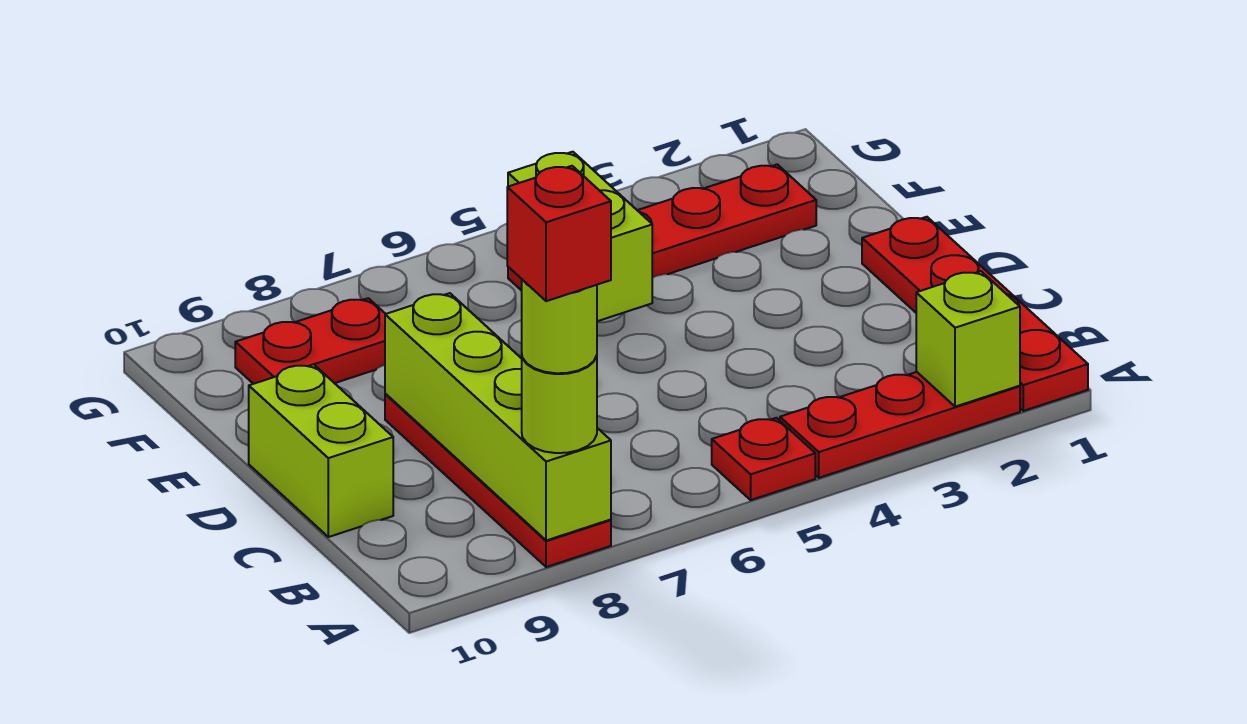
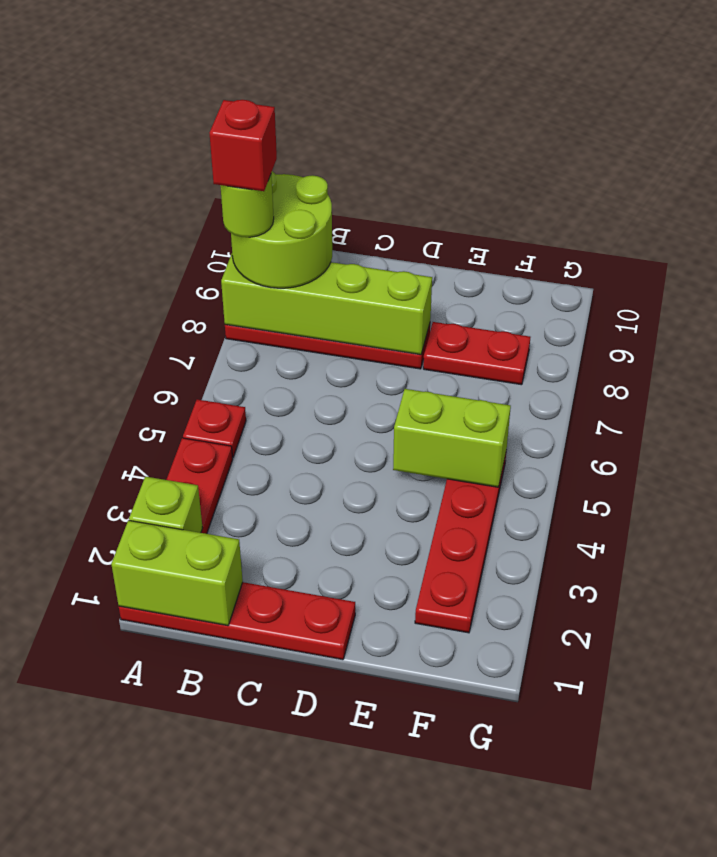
lime 1x1 round brick [522,356,597,453] -> lime 2x2 round brick [231,171,332,288]
lime 1x2 brick [249,364,393,537] -> lime 1x2 brick moved to [111,520,243,626]
red 1x2 plate [235,298,385,384] -> red 1x2 plate turned to [423,322,530,385]

